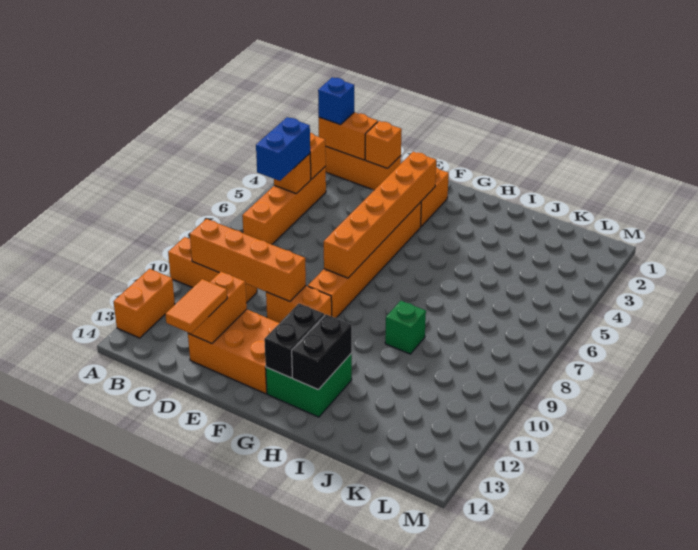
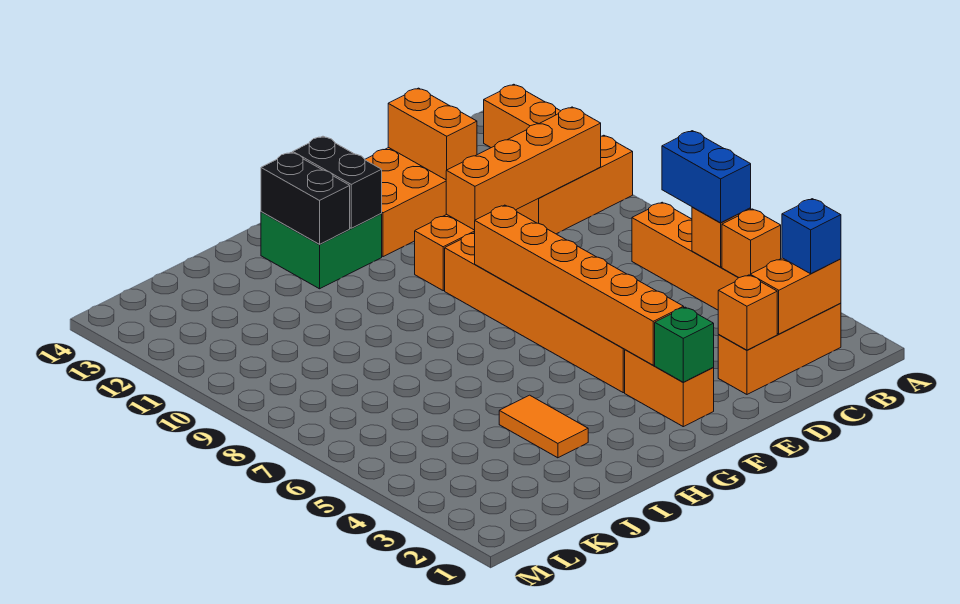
orange 1x2 tile [165,279,227,333] -> orange 1x2 tile moved to [499,395,588,458]
green 1x1 brick [385,301,426,354] -> green 1x1 brick moved to [655,307,714,382]

